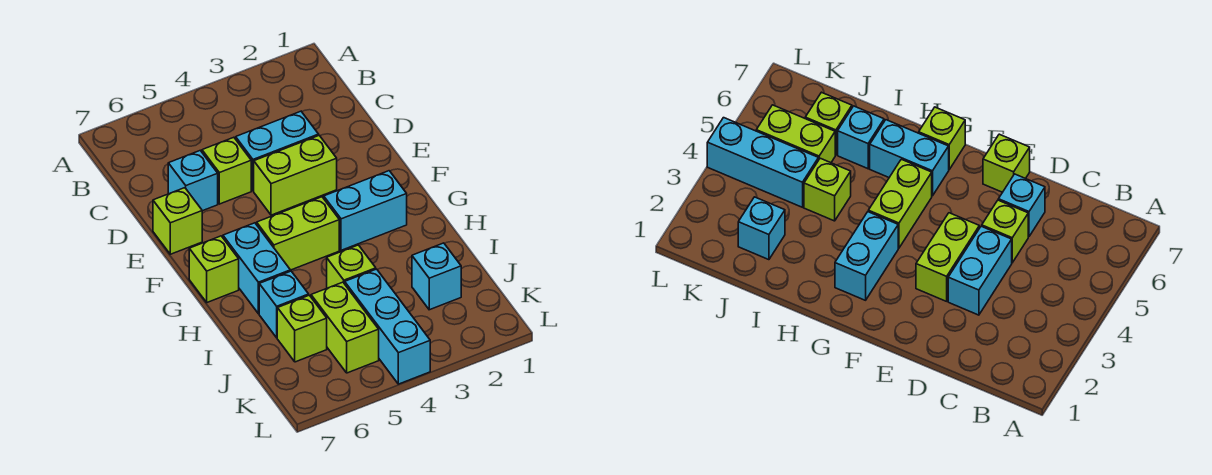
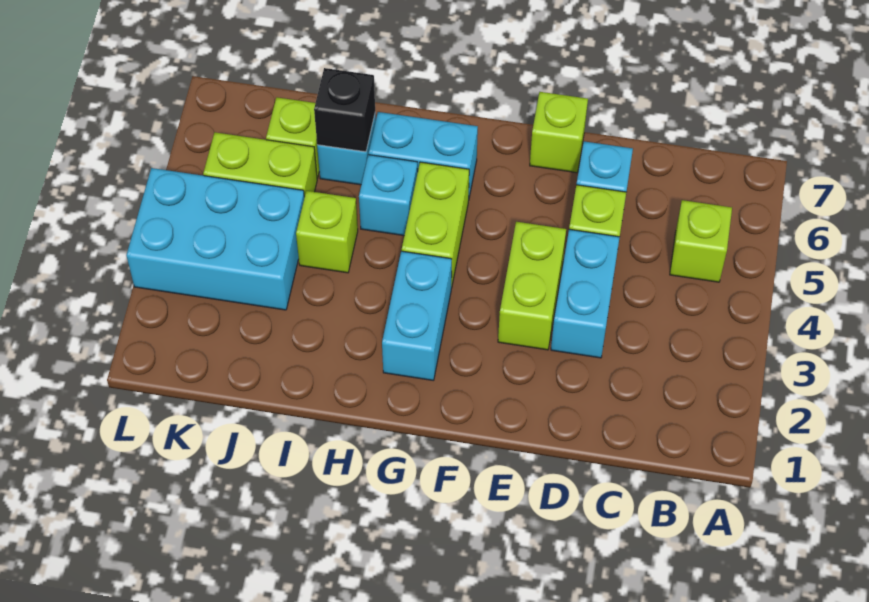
lime 1x1 brick [189,236,239,302] -> lime 1x1 brick moved to [670,200,732,282]
none -> black 1x1 brick [314,68,375,152]
cyan 1x1 brick [412,243,461,310] -> cyan 1x1 brick moved to [359,155,418,236]
cyan 1x3 brick [345,269,430,384] -> cyan 2x3 brick [126,168,304,310]

